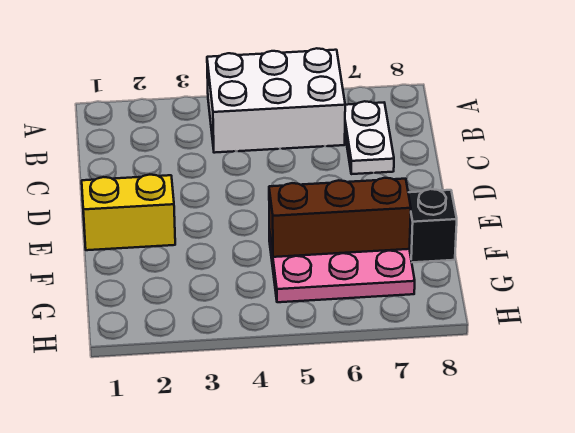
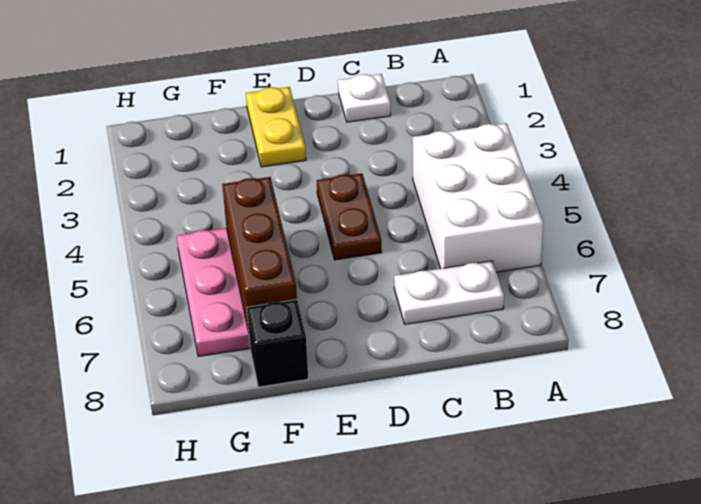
none -> white 1x1 plate [338,74,391,122]
none -> brown 1x2 plate [317,173,382,260]
yellow 1x2 brick [82,175,175,250] -> yellow 1x2 plate [246,87,306,167]

